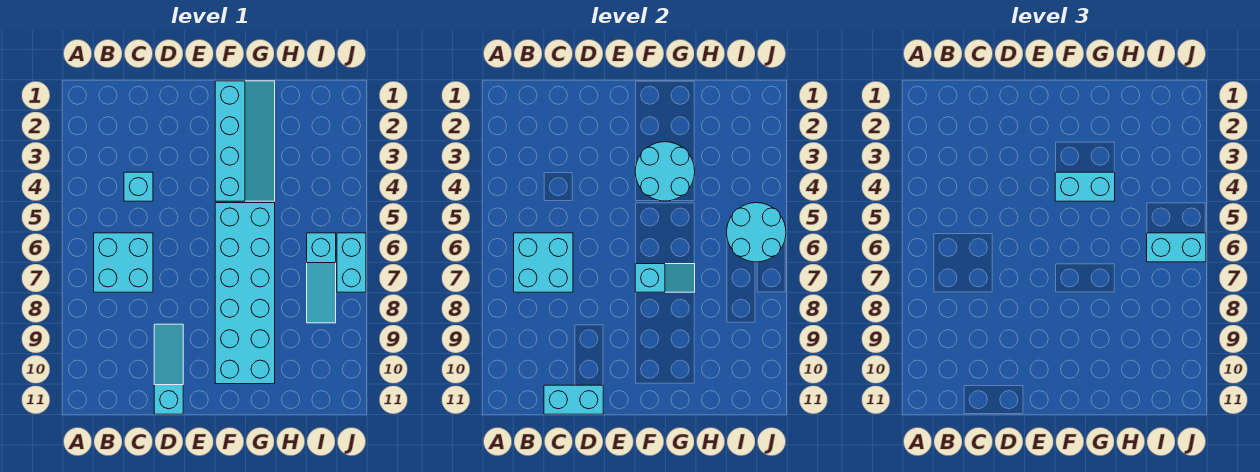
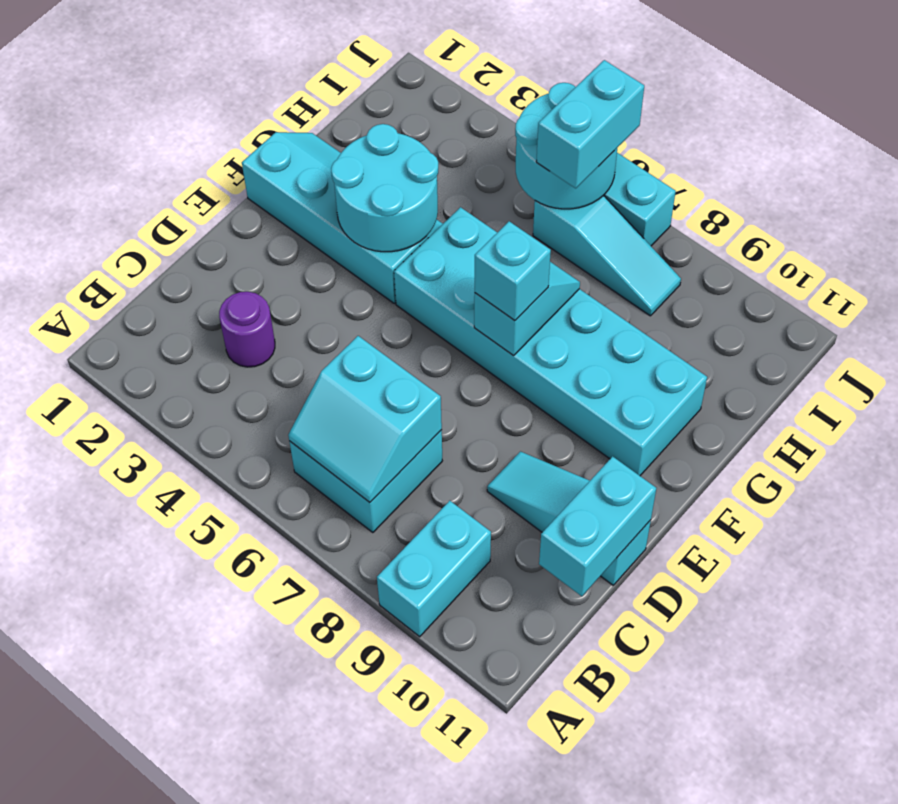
cyan 2x2 brick [514,233,573,292] -> cyan 2x2 slope [288,336,442,502]
none -> purple 1x1 round brick [219,292,275,367]
cyan 1x1 brick [124,172,153,201] -> cyan 1x1 brick moved to [475,221,551,321]
cyan 1x2 brick [1055,172,1115,201] -> cyan 1x2 brick moved to [377,501,491,637]

